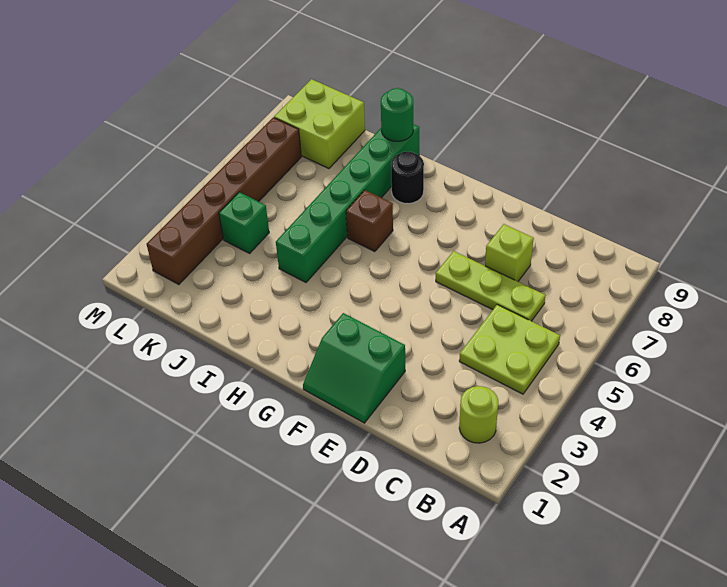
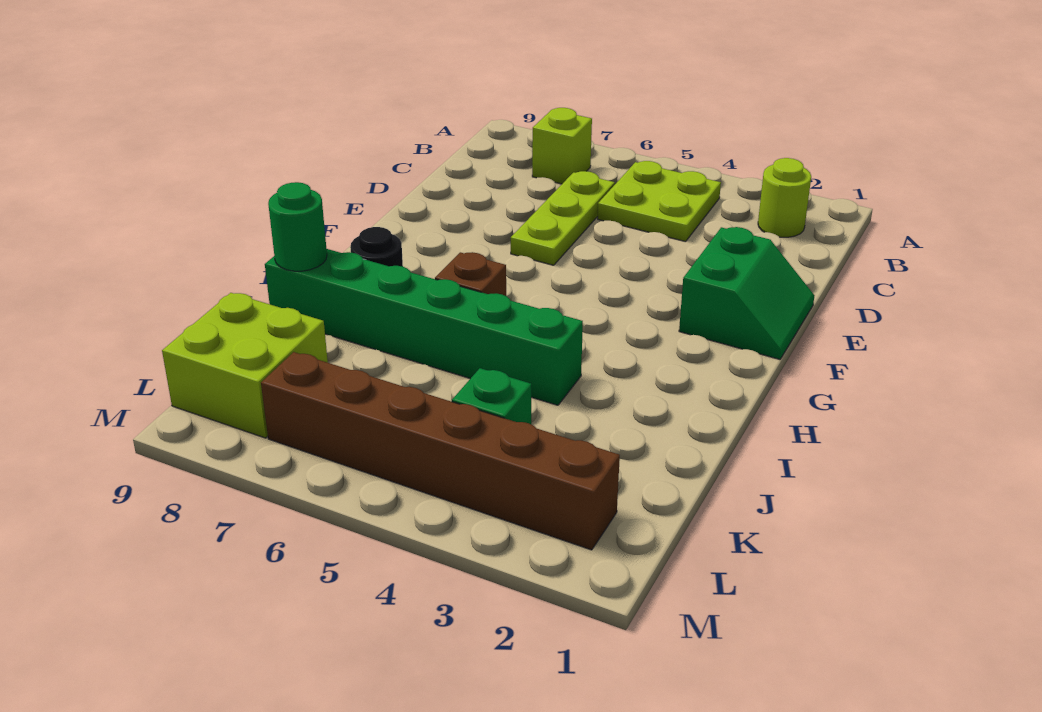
lime 1x1 brick [485,224,534,282] -> lime 1x1 brick moved to [532,108,592,184]

